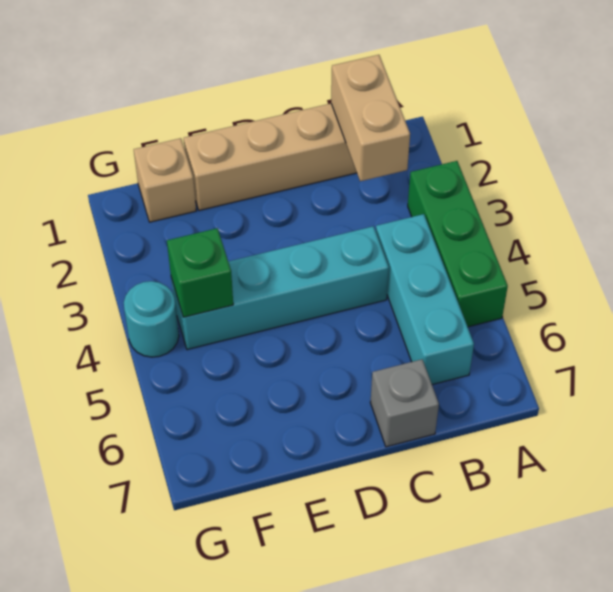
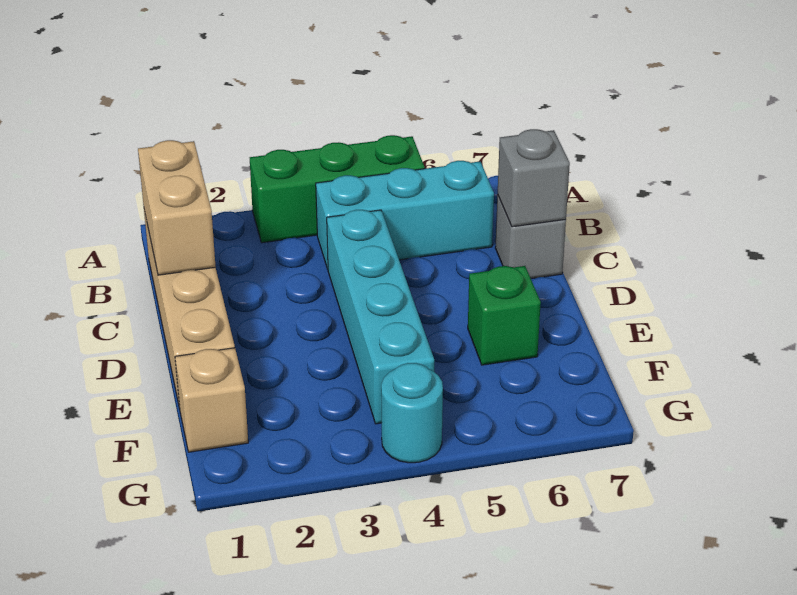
tan 1x2 brick [331,55,410,181] -> tan 1x2 brick turned to [138,140,216,275]
none -> grey 1x1 brick [498,129,570,227]
green 1x1 brick [167,228,233,317] -> green 1x1 brick moved to [468,266,541,365]

